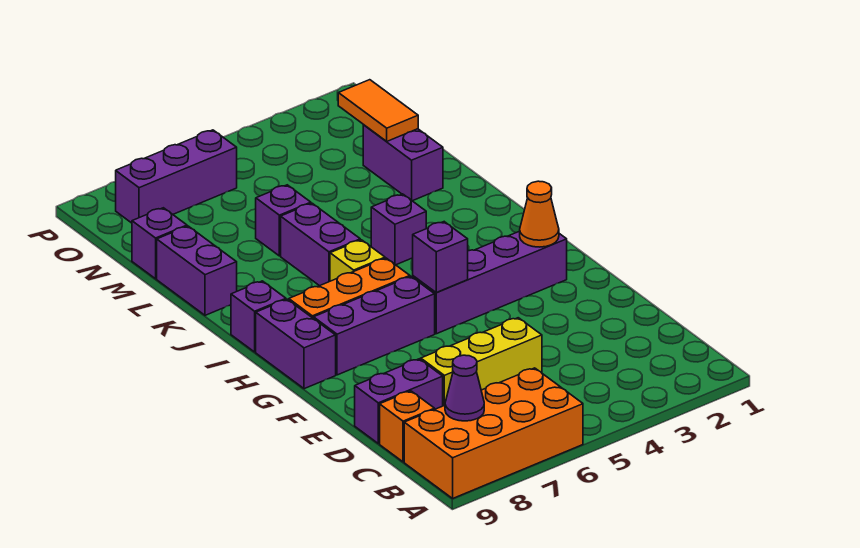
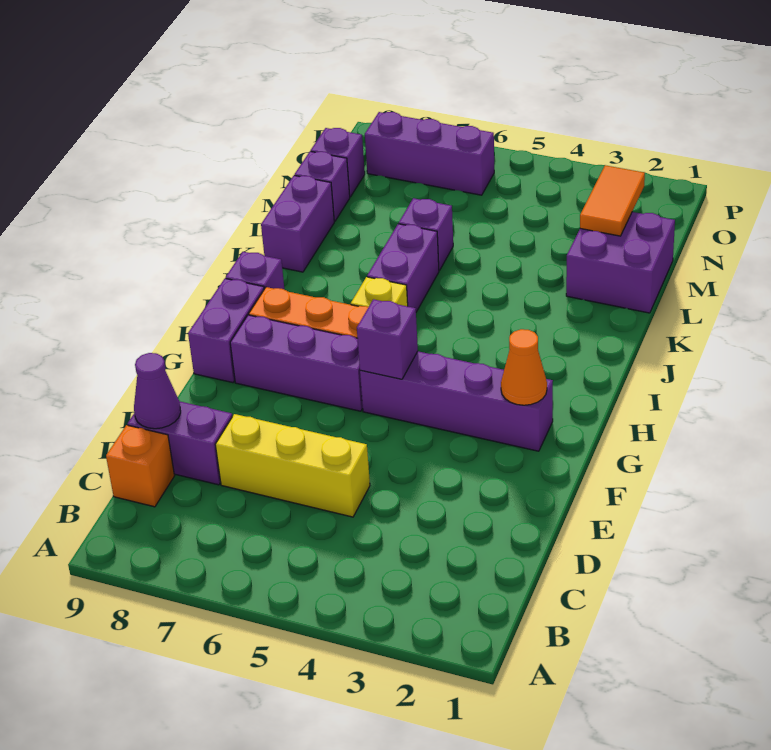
orange 2x4 brick [404,368,583,498] -> none
purple 1x1 cone [445,355,484,421] -> purple 1x1 cone moved to [134,353,181,429]
purple 1x1 brick [371,194,426,265] -> purple 1x1 brick moved to [311,128,365,197]
purple 1x2 brick [363,125,443,201] -> purple 2x2 brick [566,212,675,313]

